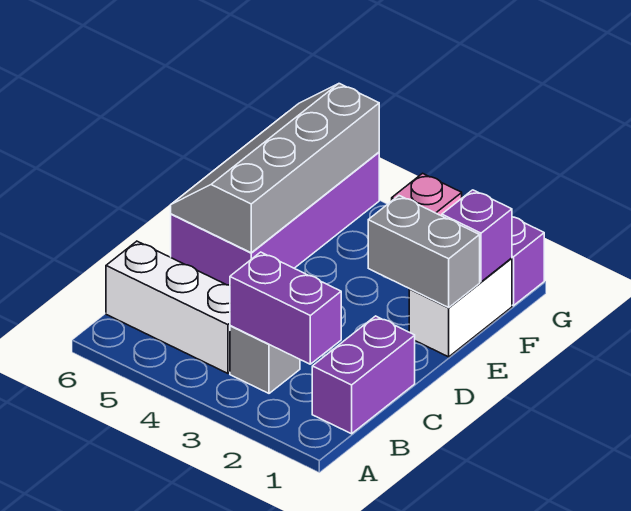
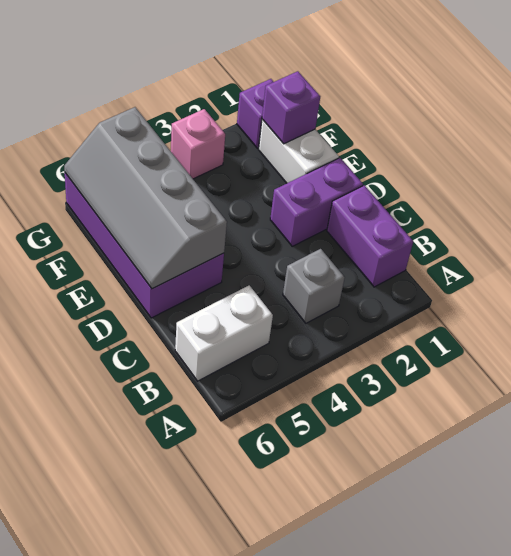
purple 1x2 brick [230,252,341,364] -> purple 1x2 brick moved to [270,158,363,246]
white 1x3 brick [106,241,230,373] -> white 1x2 brick [175,285,273,381]
grey 1x2 brick [368,196,480,307] -> none

